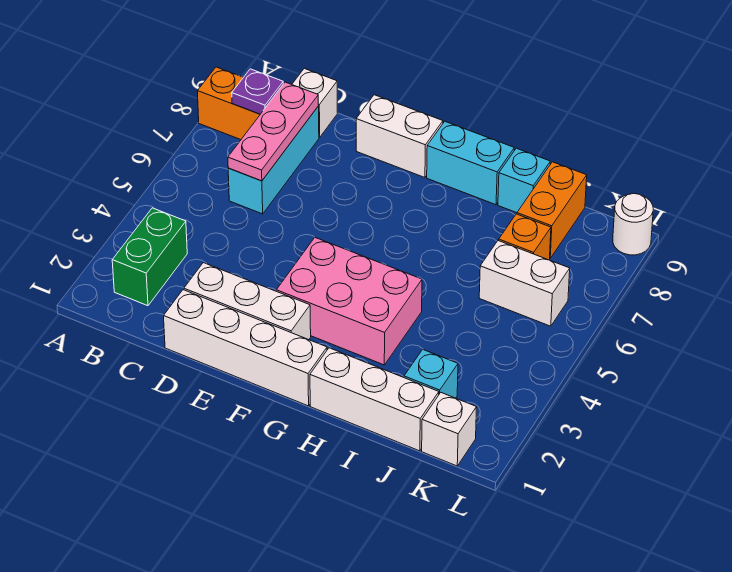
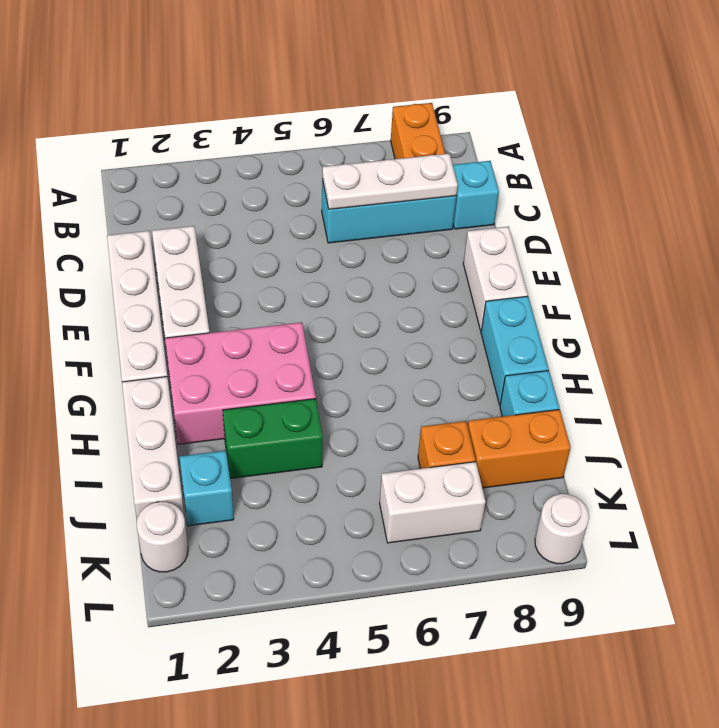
green 1x2 brick [112,208,187,306] -> green 1x2 brick moved to [223,399,323,478]
purple 1x1 plate [232,69,283,114] -> none
pink 1x3 plate [228,82,319,181] -> white 1x3 plate [322,154,458,209]
white 1x1 brick [292,68,338,137] -> cyan 1x1 brick [453,161,499,229]
pink 2x3 brick [276,238,422,365] -> pink 2x3 brick turned to [165,322,316,444]
white 1x2 brick [479,240,570,326] -> white 1x2 brick turned to [380,462,486,543]
white 1x1 brick [422,393,477,466] -> white 1x1 round brick [137,502,188,572]

